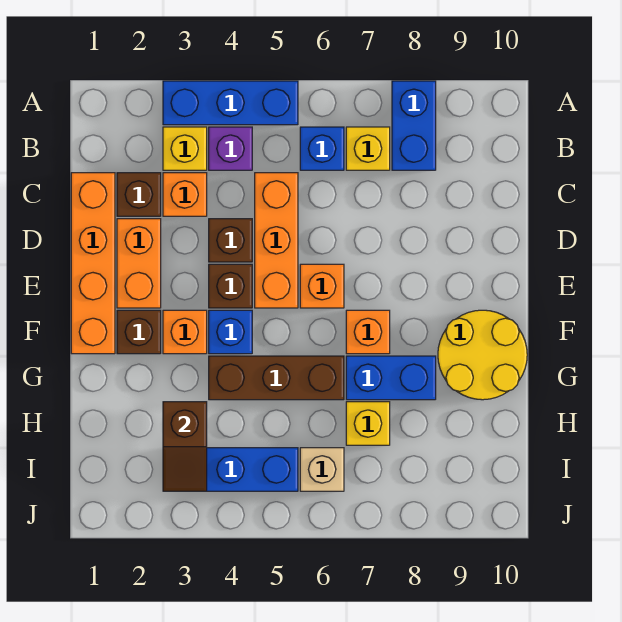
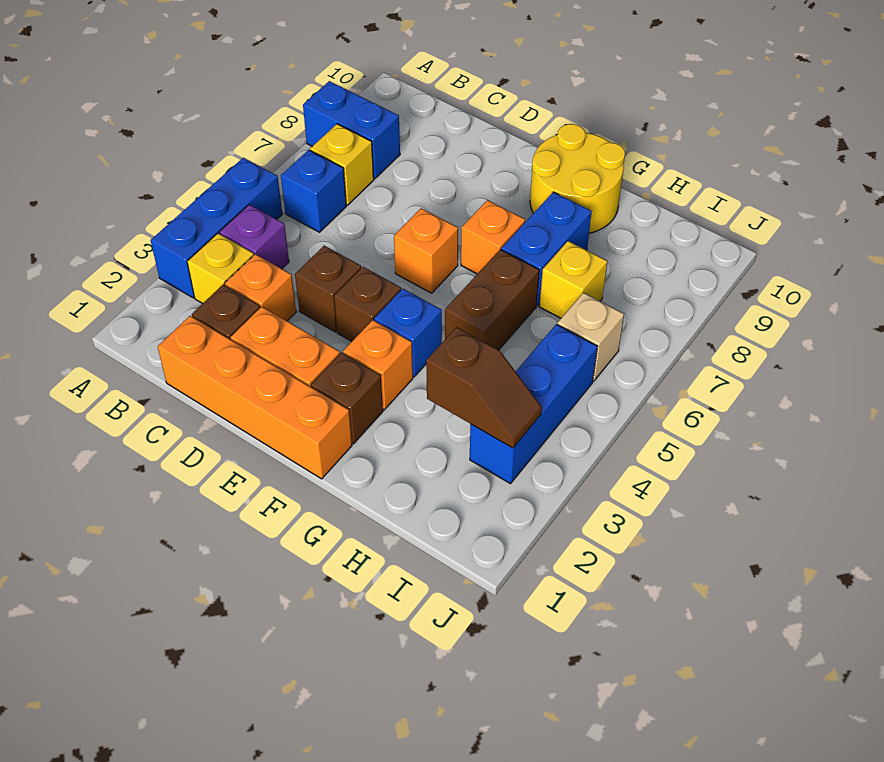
orange 1x3 brick [255,173,298,308] -> none
brown 1x3 brick [209,356,344,400] -> brown 1x2 brick [445,249,539,350]

